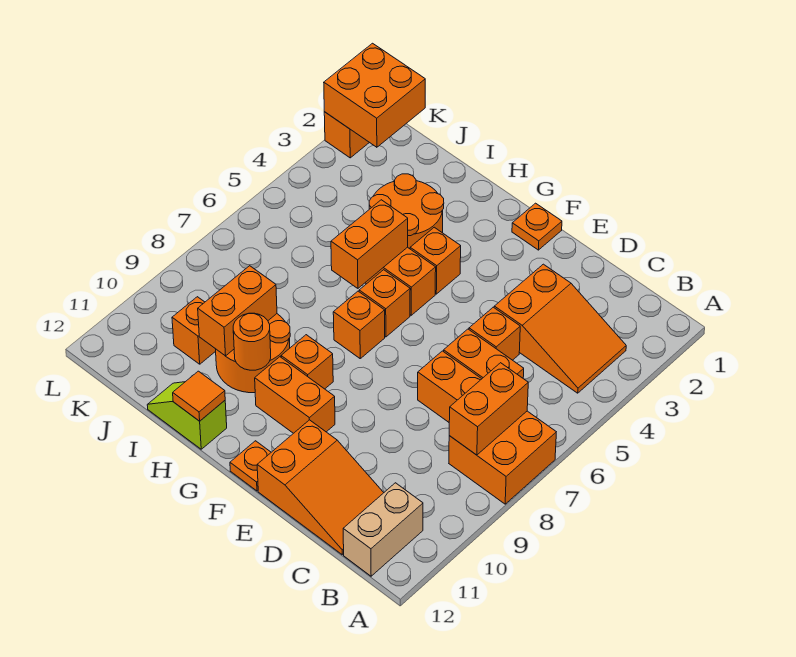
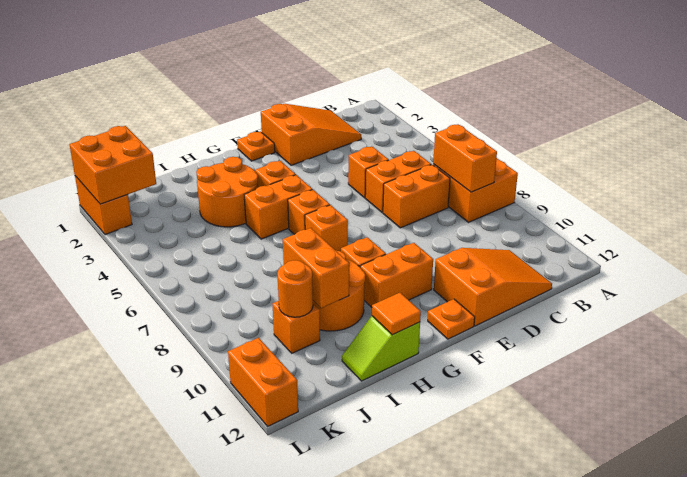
orange 2x3 slope [494,264,626,393] -> orange 2x3 slope moved to [261,104,361,165]
tan 1x2 brick [343,483,423,576] -> none
orange 1x2 brick [331,200,408,288] -> orange 1x2 brick moved to [228,338,298,426]
orange 1x1 round brick [233,313,271,370] -> orange 1x1 round brick moved to [277,260,313,317]

